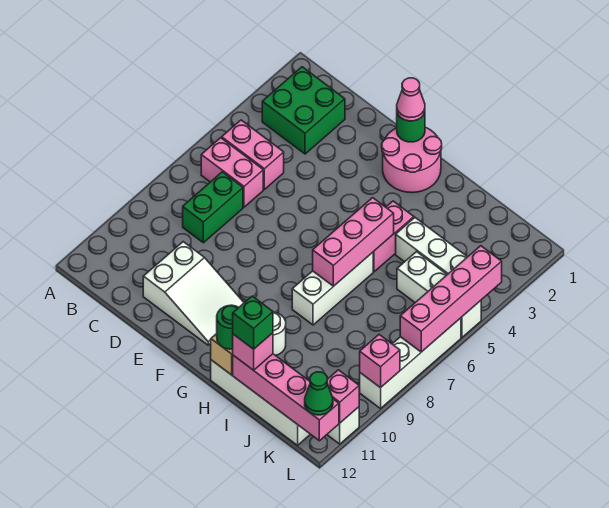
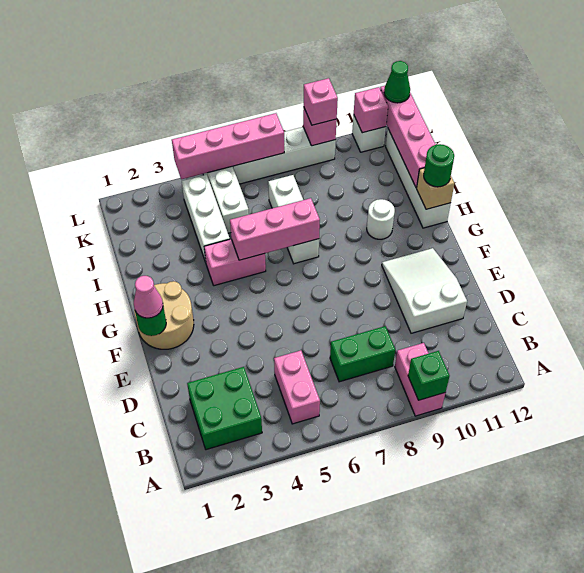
pink 1x2 brick [201,138,263,207] -> pink 1x2 brick moved to [395,343,445,416]
pink 2x2 round brick [382,127,442,193] -> tan 2x2 round brick [134,281,194,349]
white 1x3 brick [292,252,373,325] -> white 1x3 brick turned to [268,175,319,264]
pink 1x1 brick [233,333,273,370] -> pink 1x1 brick moved to [304,78,338,125]
green 1x1 brick [233,296,273,349] -> green 1x1 brick moved to [408,351,450,400]

